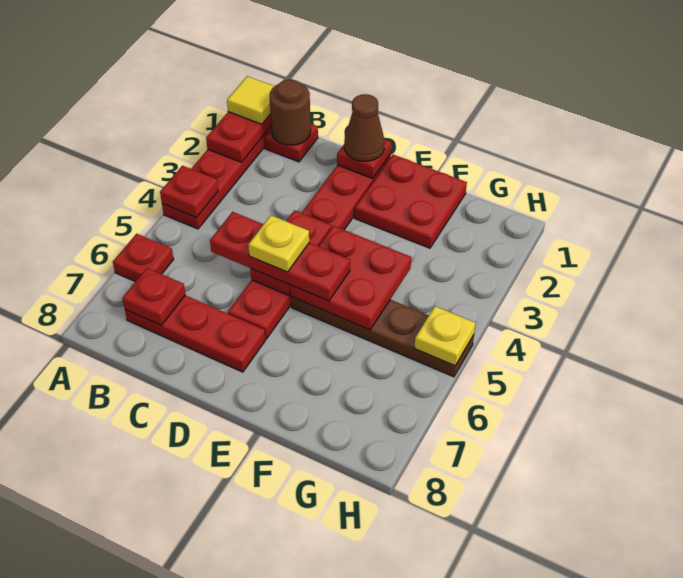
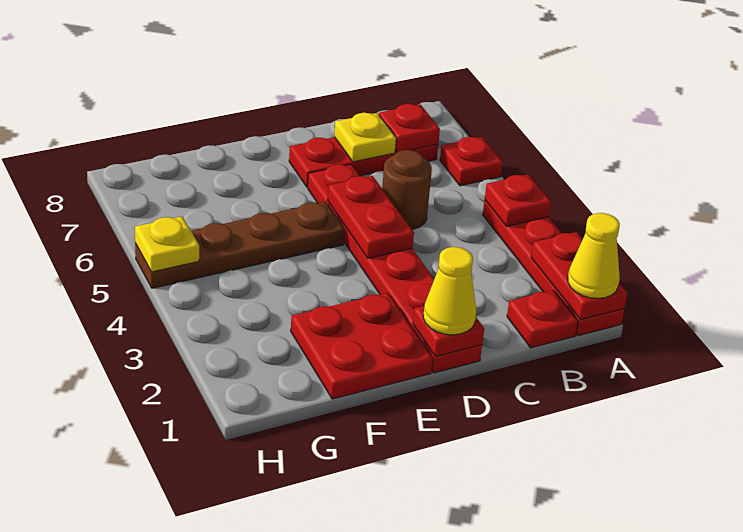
yellow 1x1 tile [227,76,275,124] -> yellow 1x1 cone [568,213,620,298]
brown 1x1 round brick [270,80,311,145] -> brown 1x1 round brick moved to [382,150,432,229]
red 1x3 plate [210,212,350,301] -> none
brown 1x1 cone [344,94,385,161] -> yellow 1x1 cone [423,247,476,335]
yellow 1x1 plate [248,216,309,272] -> yellow 1x1 plate moved to [334,113,396,162]
red 2x2 plate [290,226,411,330] -> none

